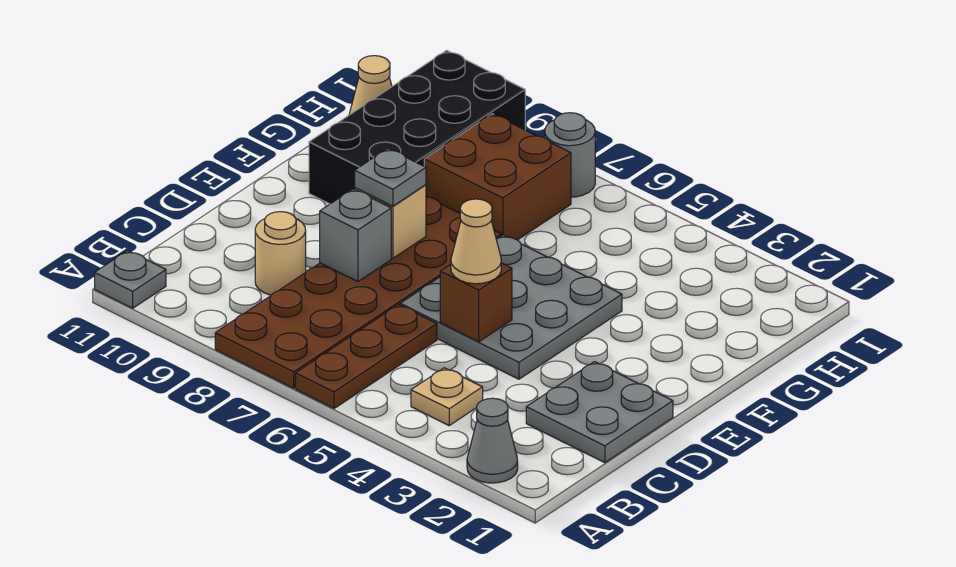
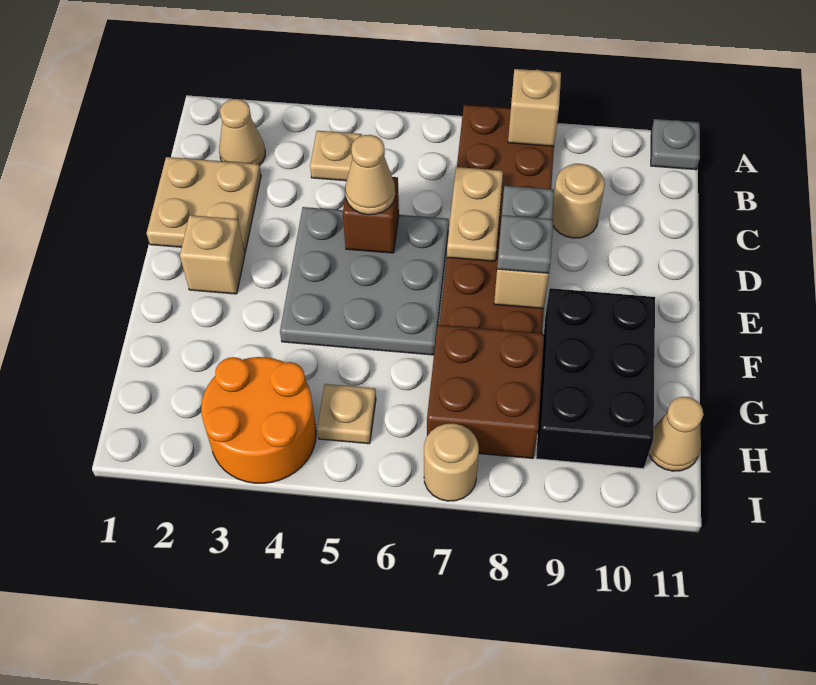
grey 1x1 cone [467,398,518,483] -> none
brown 1x3 plate [296,305,437,409] -> none
none -> tan 1x1 brick [508,69,561,146]
none -> tan 1x1 cone [219,99,265,165]
grey 2x2 plate [526,362,673,463] -> tan 2x2 plate [147,157,261,252]
none -> tan 1x2 plate [447,167,503,261]
none -> tan 1x1 brick [180,215,245,294]
black 2x4 brick [309,50,525,204] -> black 2x3 brick [536,288,655,469]
none -> orange 2x2 round brick [201,357,316,483]
none -> tan 1x1 plate [317,384,376,444]
grey 1x1 round brick [545,113,595,197] -> tan 1x1 round brick [424,423,479,501]

